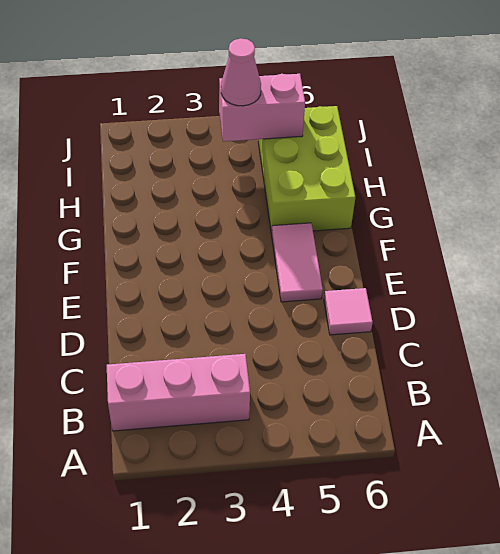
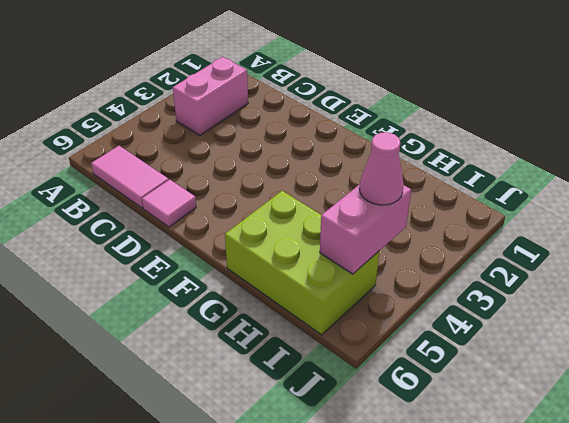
pink 1x3 brick [107,354,250,431] -> pink 1x2 brick [173,57,248,135]
pink 1x2 tile [272,223,323,302] -> pink 1x2 tile moved to [91,146,169,208]

